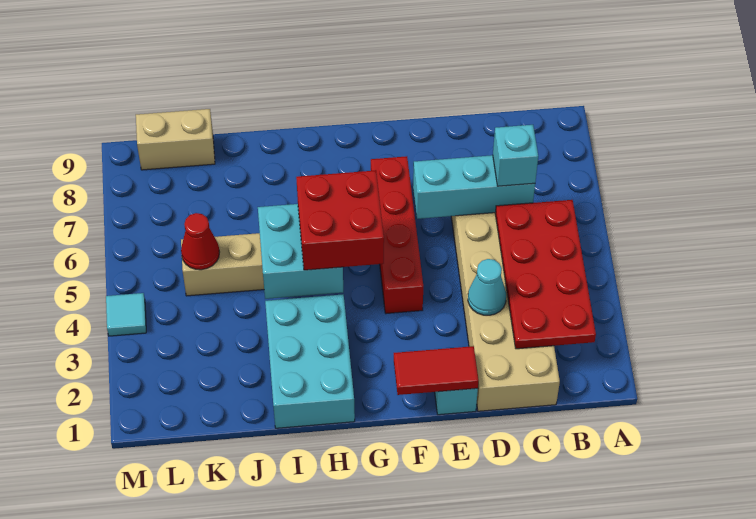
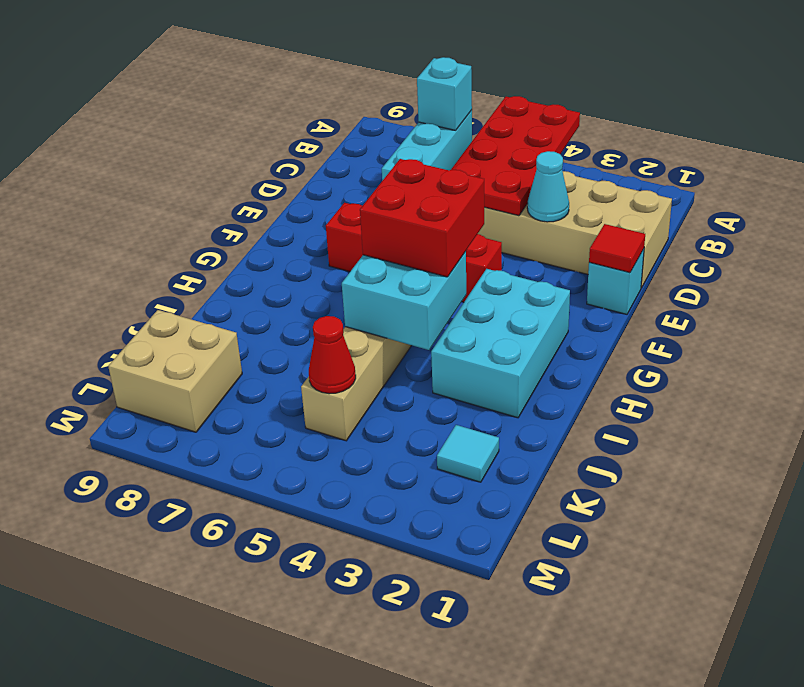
red 2x4 plate [495,200,596,349] -> red 2x4 plate turned to [451,96,580,216]
red 1x2 tile [394,346,479,395] -> red 1x1 tile [589,224,645,273]
cyan 2x3 brick [265,294,355,428] -> cyan 2x3 brick turned to [431,269,570,418]
tan 1x2 brick [136,109,215,170] -> tan 2x2 brick [108,310,242,432]
cyan 1x1 tile [106,293,146,336] -> cyan 1x1 tile moved to [437,425,499,482]

